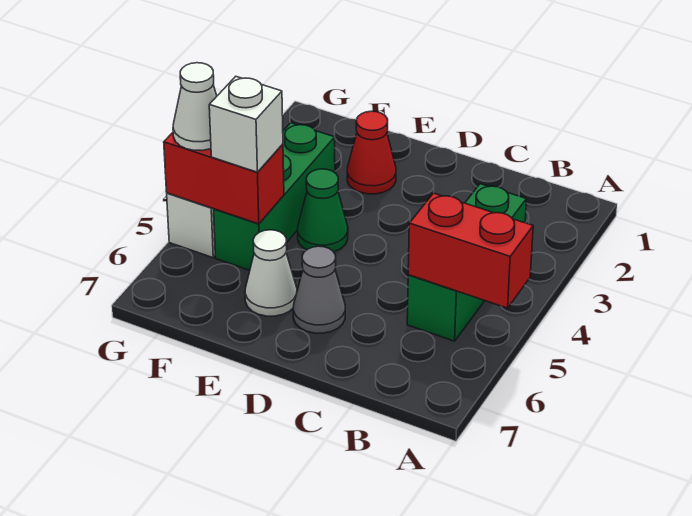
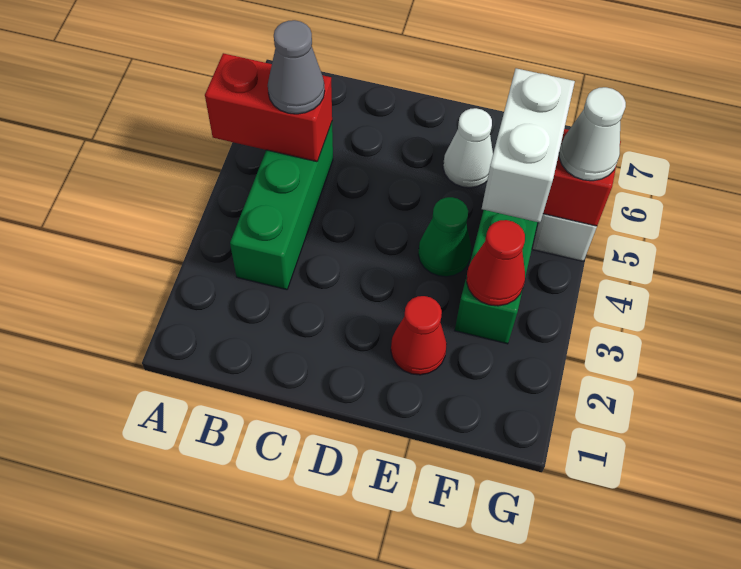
grey 1x1 cone [293,246,345,333] -> grey 1x1 cone moved to [268,20,325,114]
none -> red 1x1 cone [467,220,525,306]
white 1x1 brick [209,77,283,172] -> white 1x2 brick [482,68,575,223]

